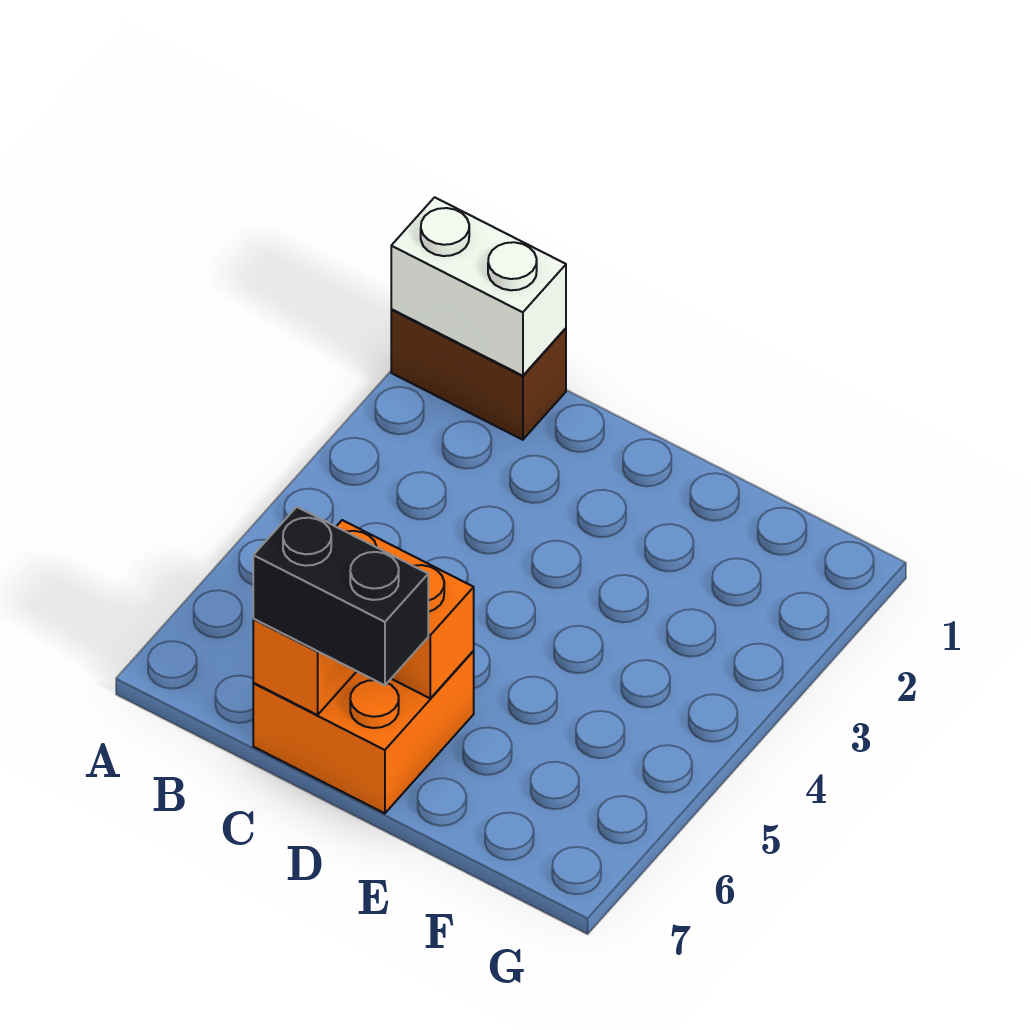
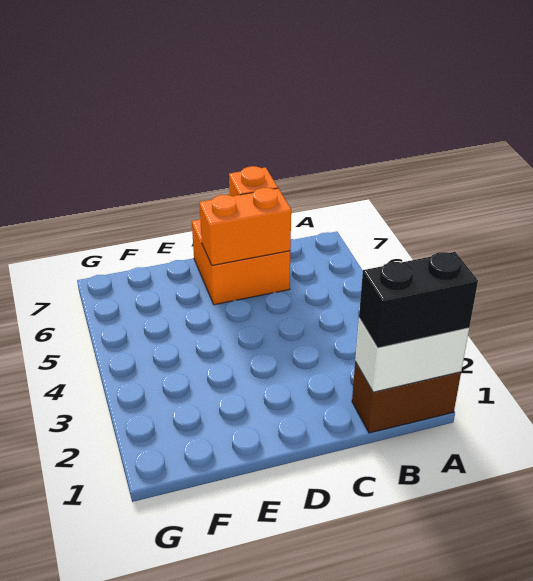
black 1x2 brick [253,507,428,685] -> black 1x2 brick moved to [359,252,478,348]

